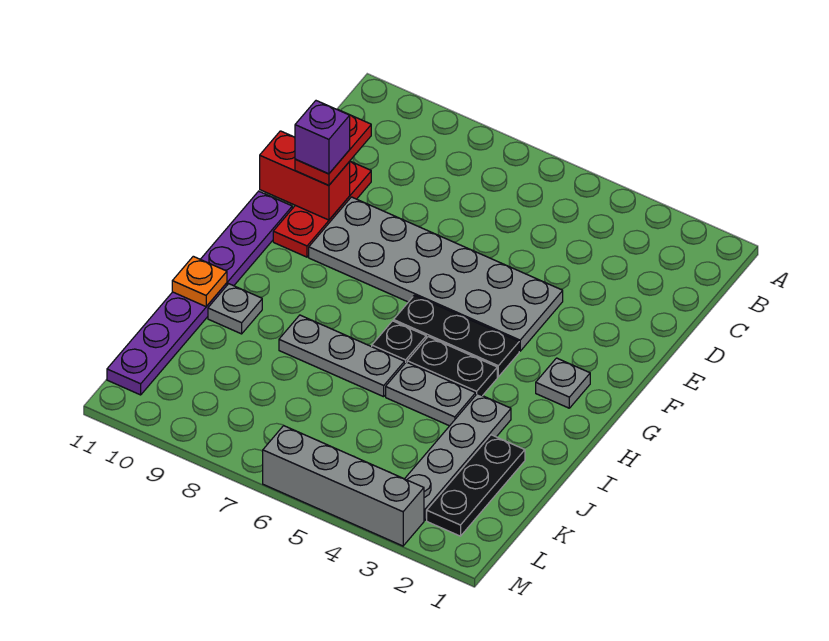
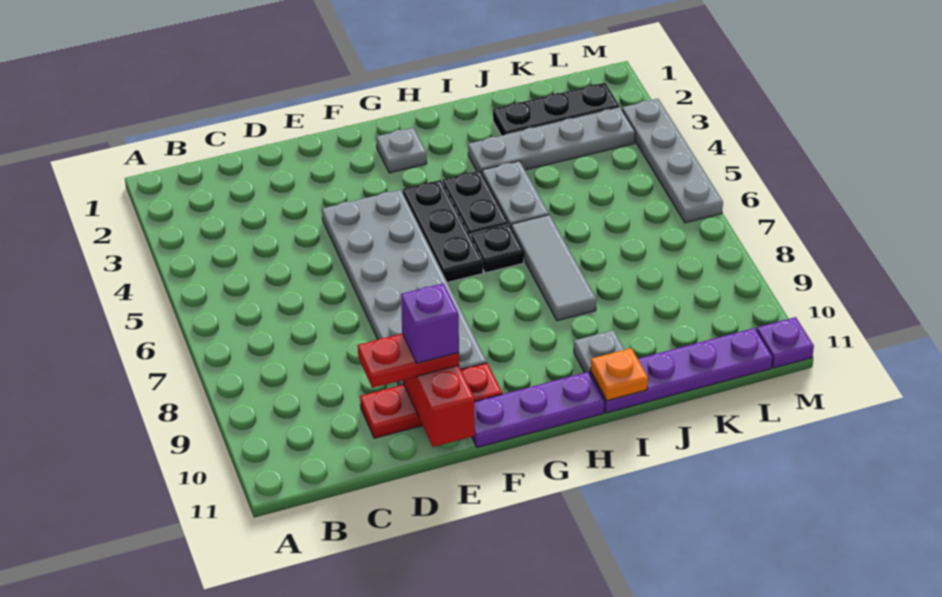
grey 1x3 plate [279,315,405,397] -> grey 1x3 tile [511,215,596,321]
grey 1x4 brick [263,426,424,546] -> grey 1x4 plate [622,99,723,223]
none -> purple 1x1 plate [757,317,814,368]

